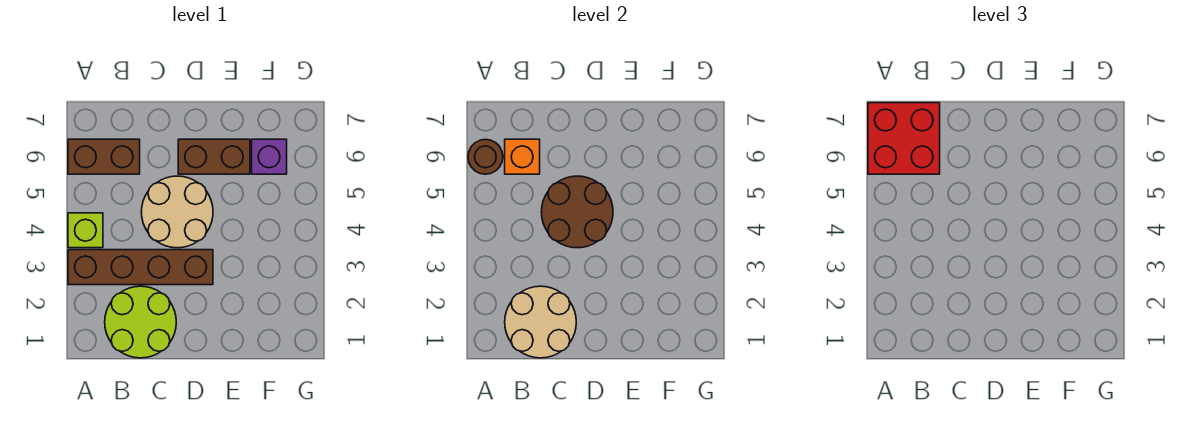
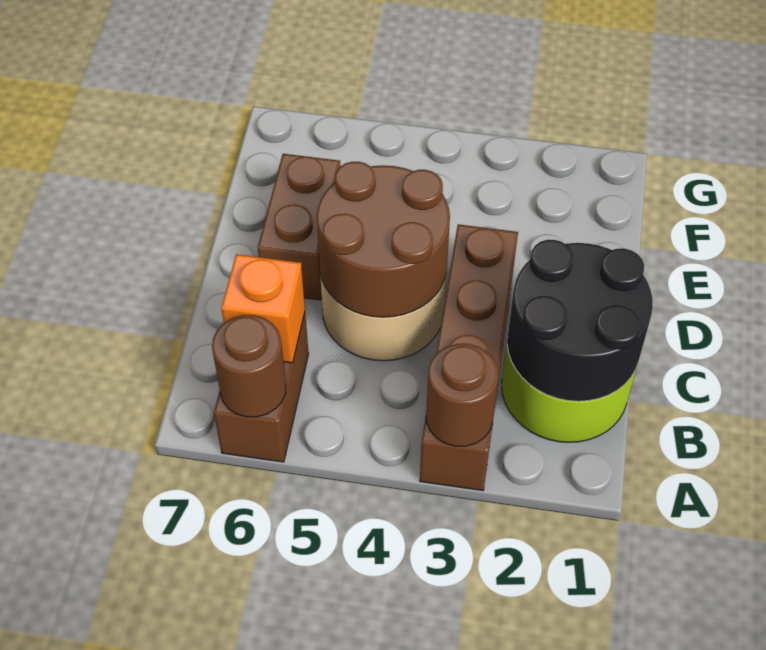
none -> brown 1x1 round brick [426,344,498,446]
lime 1x1 brick [68,213,103,248] -> none
red 2x2 brick [868,103,940,174] -> none
tan 2x2 round brick [505,286,576,358] -> black 2x2 round brick [507,240,653,401]
purple 1x1 brick [252,139,287,174] -> none

